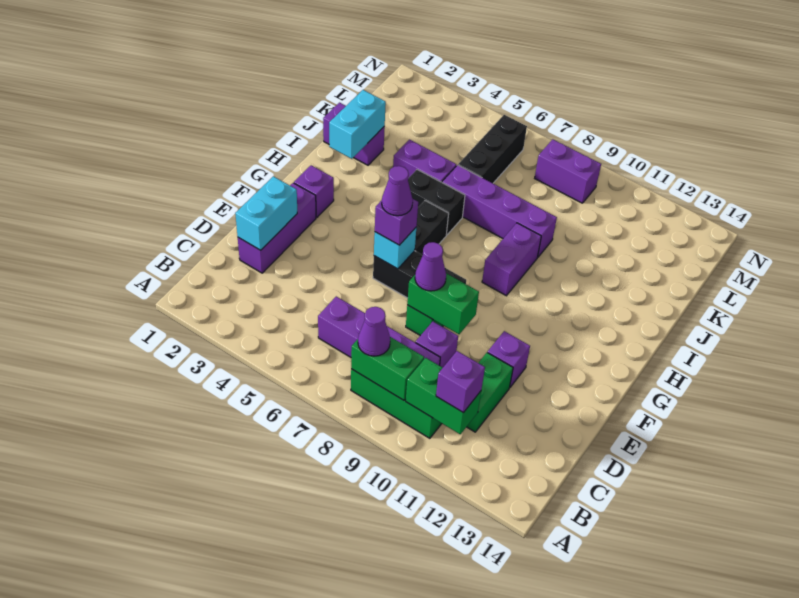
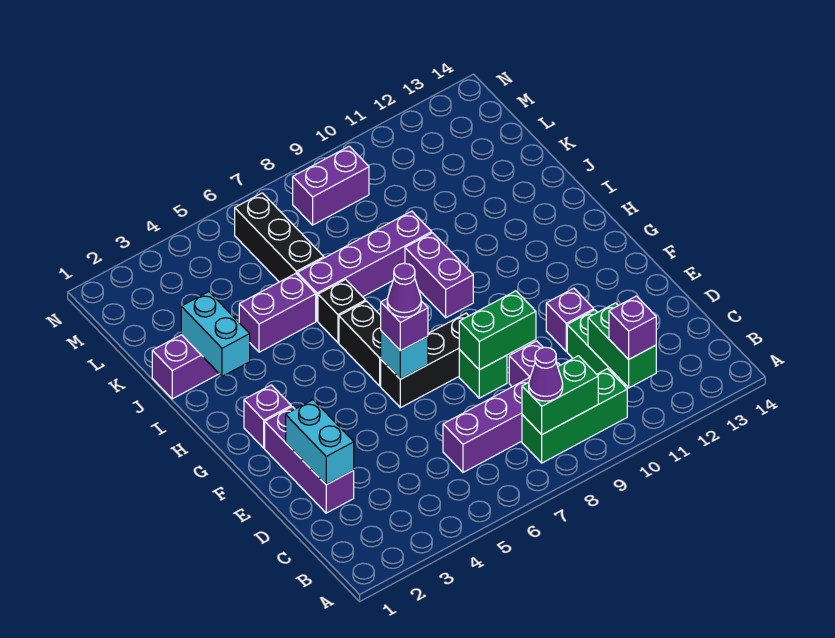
green 1x2 brick [406,358,481,434] -> green 1x2 brick turned to [588,303,656,388]
purple 1x1 cone [415,242,446,291] -> none
black 1x2 brick [408,169,465,235] -> black 1x1 brick [318,279,366,343]

